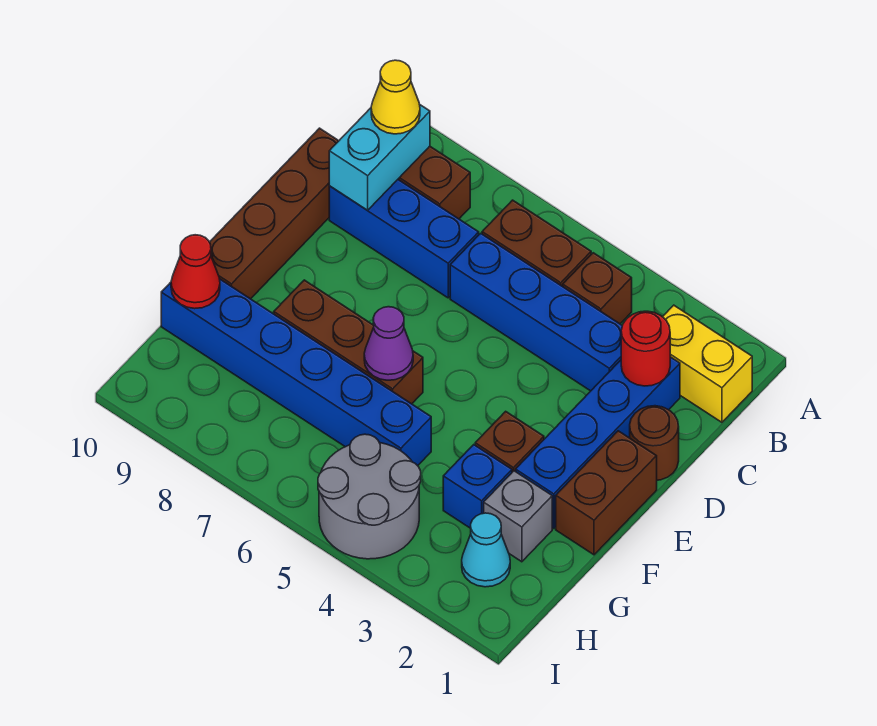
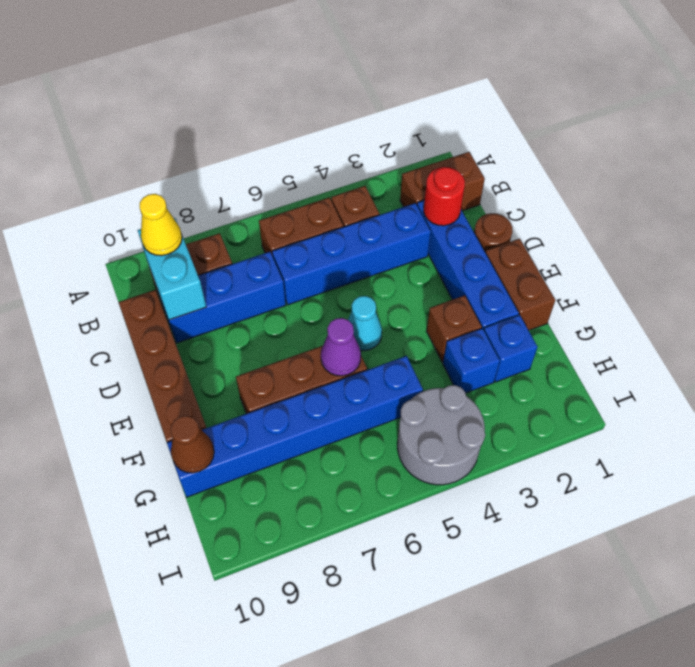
yellow 1x2 brick [663,305,752,422] -> brown 1x2 brick [400,152,485,211]
grey 1x1 brick [484,471,552,562] -> blue 1x1 brick [484,315,538,382]
red 1x1 cone [171,235,220,309] -> brown 1x1 cone [171,416,214,473]
cyan 1x1 cone [462,513,510,587] -> cyan 1x1 cone moved to [348,296,382,351]

